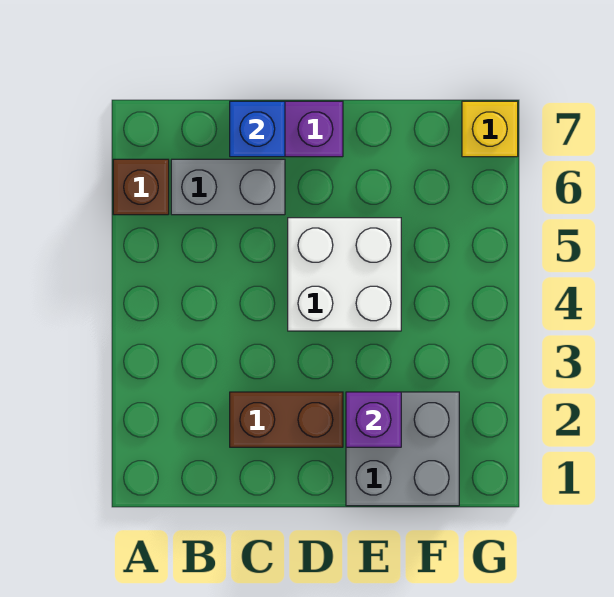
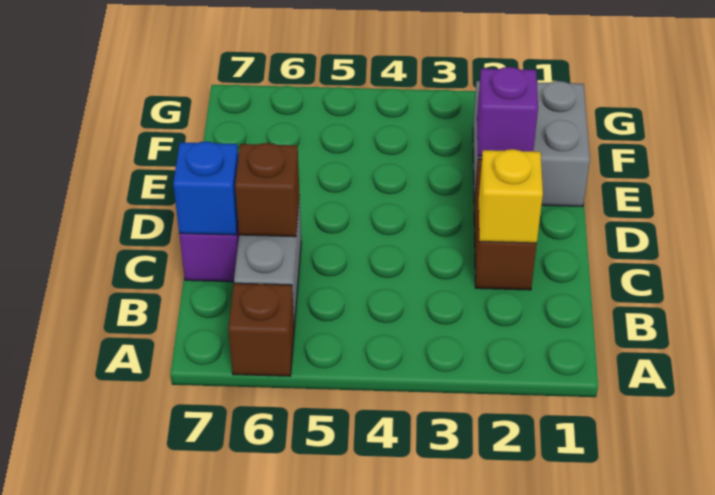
none -> brown 1x1 brick [235,143,300,237]
white 2x2 brick [288,218,401,331] -> none
yellow 1x1 brick [462,101,518,157] -> yellow 1x1 brick moved to [479,149,543,243]

